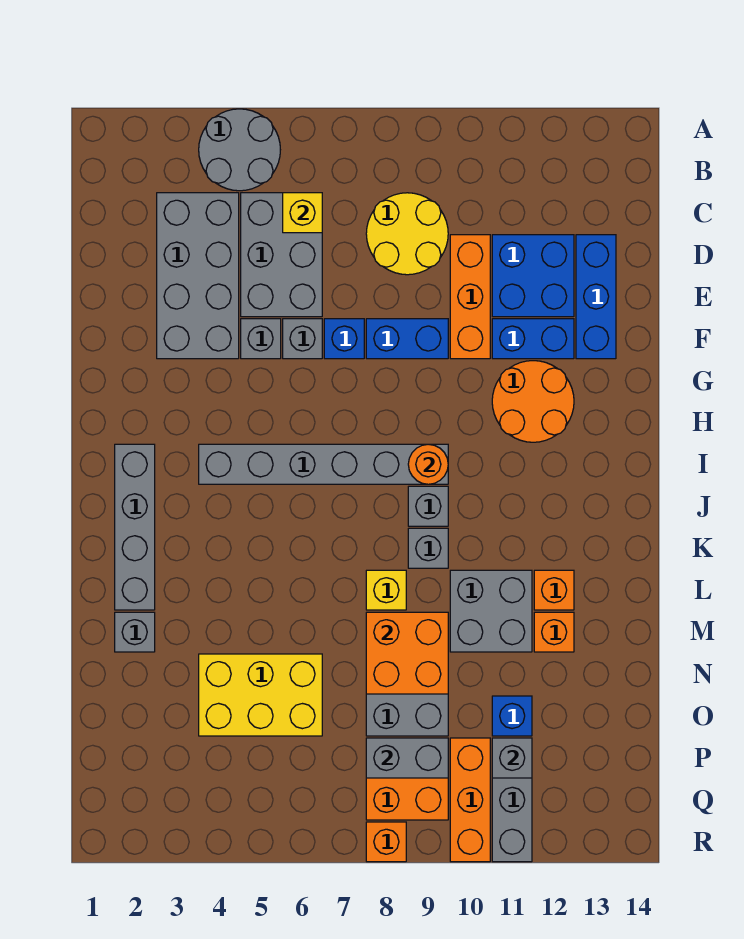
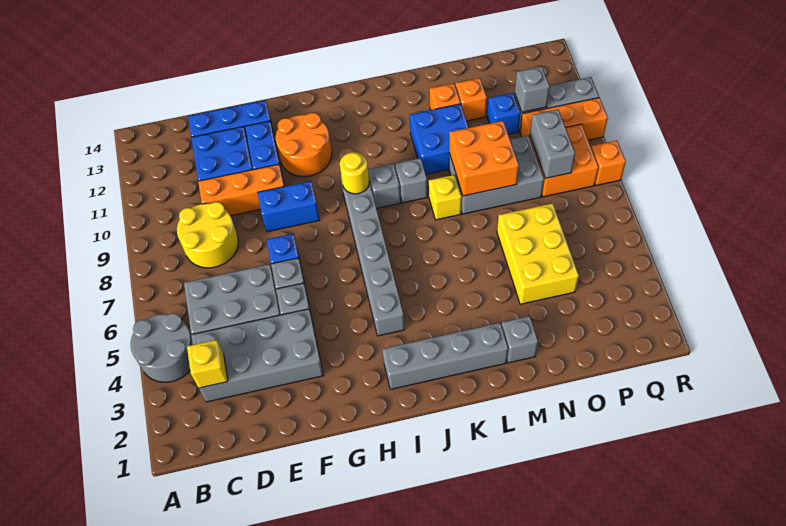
yellow 1x1 brick [283,193,322,233] -> yellow 1x1 brick moved to [187,340,228,388]
blue 1x2 brick [366,319,448,359] -> blue 1x2 brick turned to [258,181,320,232]
orange 1x1 round brick [408,444,448,484] -> yellow 1x1 round brick [340,152,369,194]
grey 2x2 brick [450,570,532,652] -> blue 2x2 brick [410,104,469,174]
orange 1x1 brick [534,570,574,610] -> orange 1x1 brick moved to [455,78,487,121]

